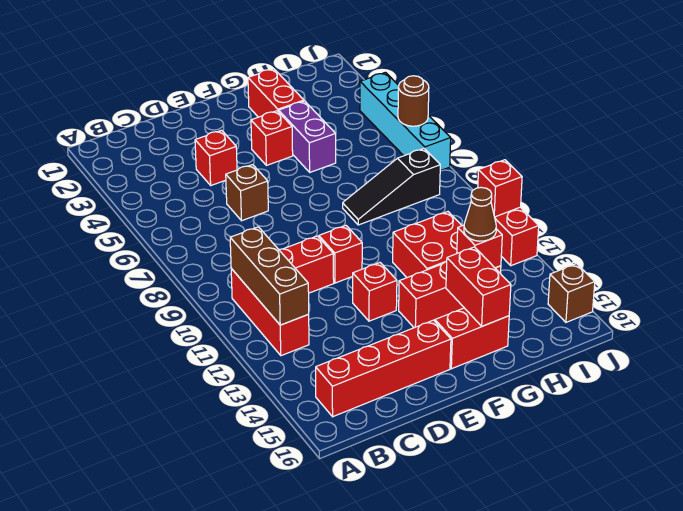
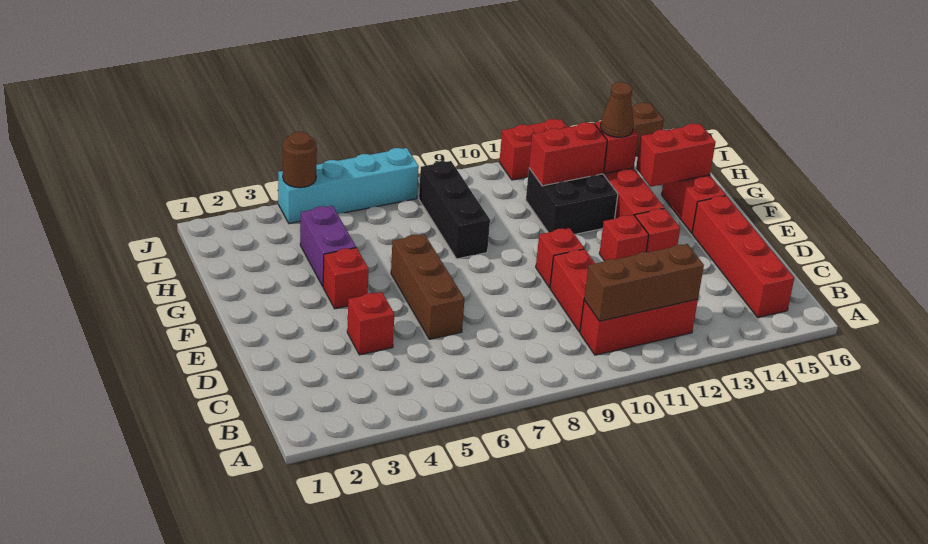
brown 1x1 brick [226,165,268,221] -> brown 1x3 brick [391,234,464,339]
red 1x2 brick [248,69,304,117] -> red 1x2 brick moved to [529,122,607,186]
purple 1x2 brick [279,101,336,172] -> purple 1x2 brick turned to [300,206,356,286]
black 1x3 slope [343,149,440,225] -> black 1x3 brick [419,161,490,259]
red 2x2 brick [393,212,462,278] -> black 2x2 brick [526,168,618,234]
brown 1x1 round brick [398,76,429,126] -> brown 1x1 round brick moved to [283,132,317,188]
red 1x1 brick [478,160,522,217] -> red 1x1 brick moved to [635,208,680,252]

